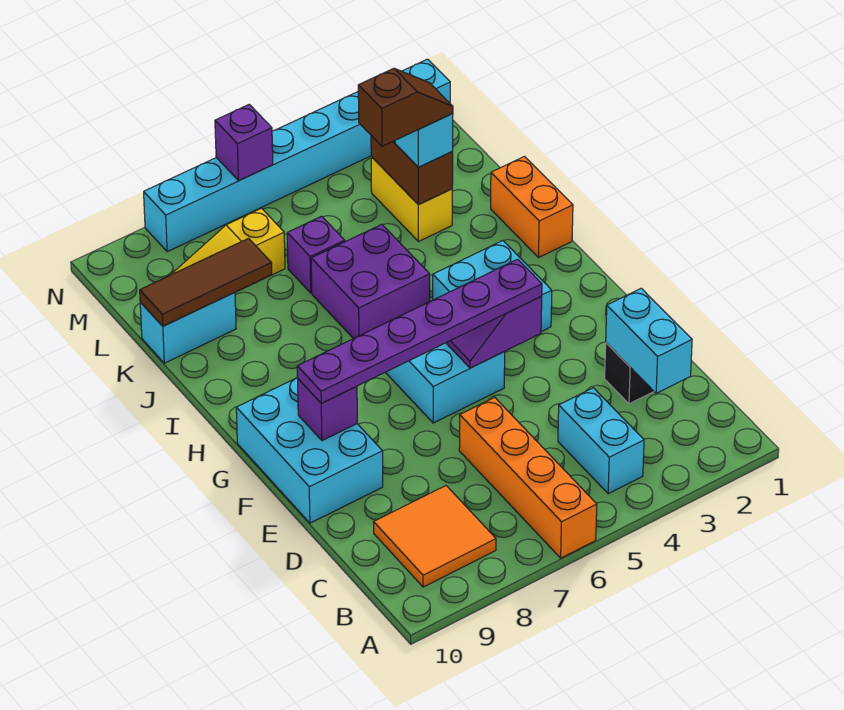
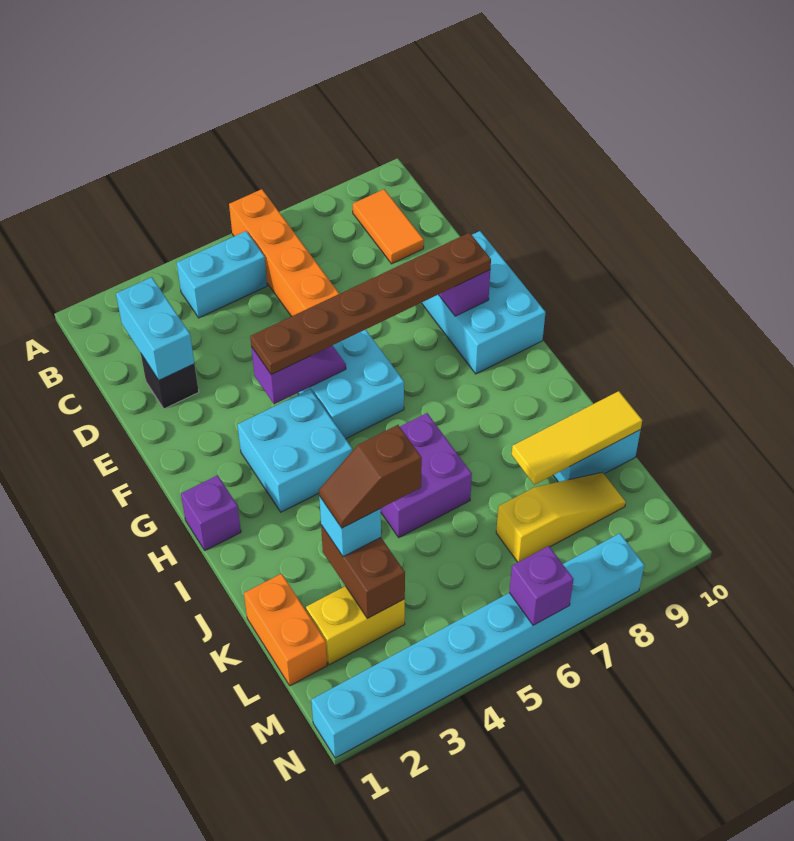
cyan 1x2 brick [558,388,644,494] -> cyan 1x2 brick turned to [177,231,267,318]
orange 2x2 tile [373,486,496,587] -> orange 1x2 tile [353,189,424,264]
purple 1x6 plate [297,259,542,403] -> brown 1x6 plate [250,233,491,375]
orange 1x2 brick [491,157,573,257] -> orange 1x2 brick moved to [244,574,327,686]
yellow 1x2 brick [371,156,452,242] -> yellow 1x2 brick turned to [306,586,405,665]
purple 1x1 brick [287,216,345,293] -> purple 1x1 brick moved to [181,475,241,550]
brown 1x3 tile [140,238,272,326] -> yellow 1x3 tile [512,391,642,485]

